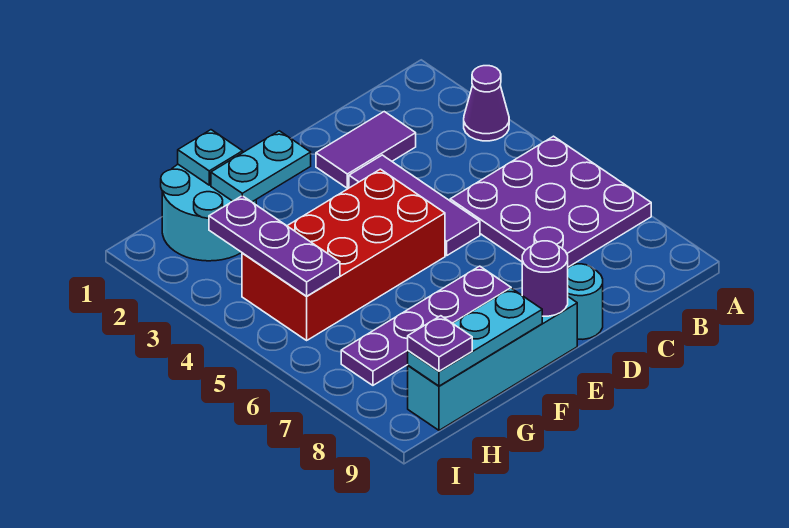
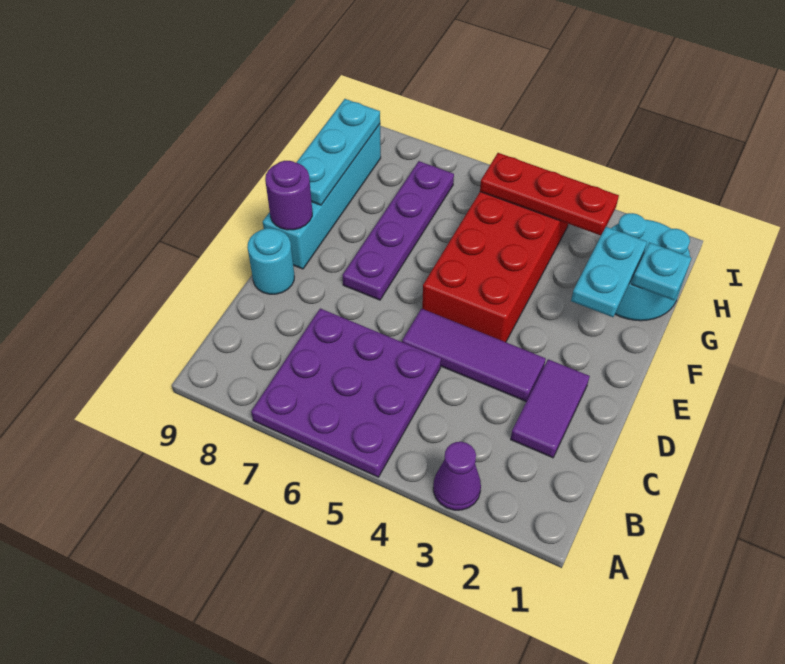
purple 1x3 plate [209,196,340,296] -> red 1x3 plate [480,153,619,235]
purple 1x1 plate [408,316,472,371] -> none

